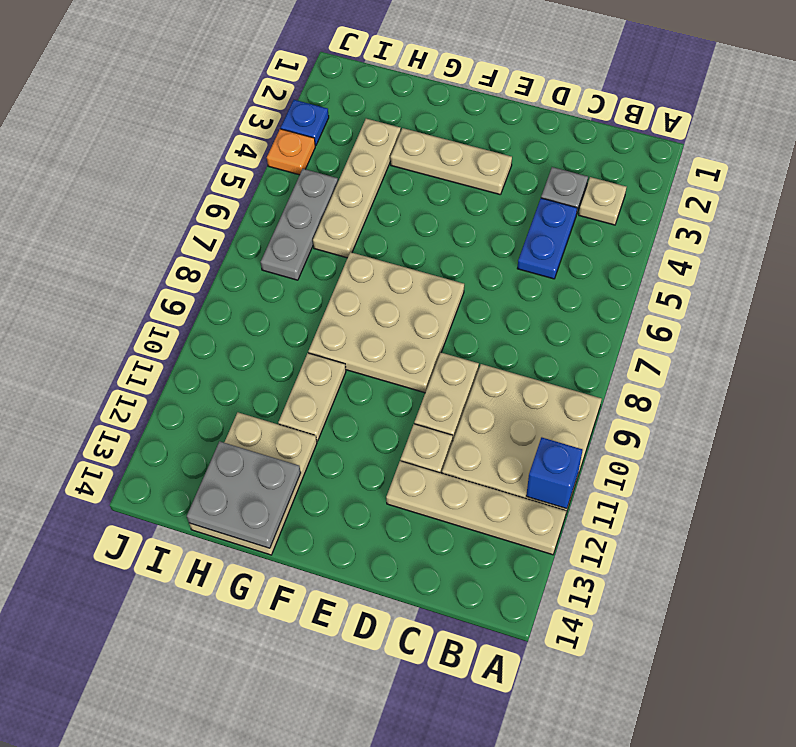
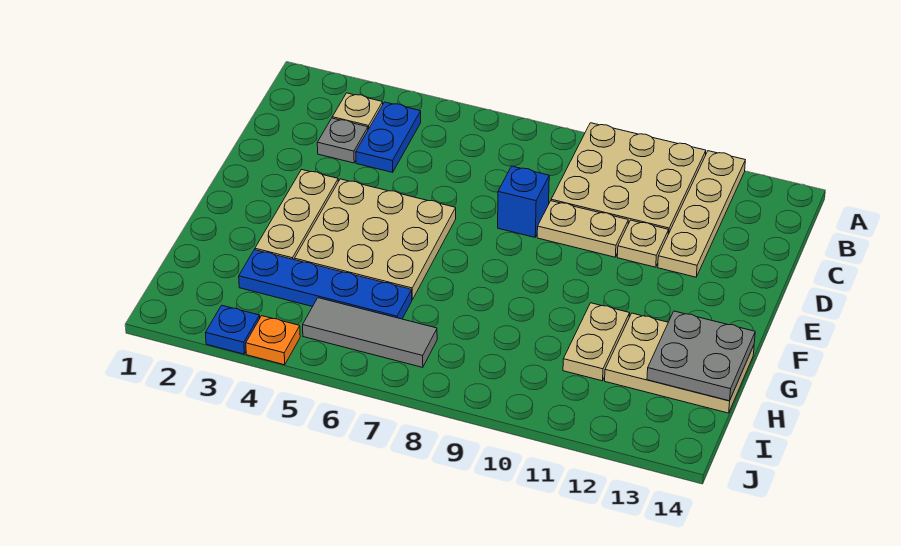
blue 1x1 brick [526,437,582,509] -> blue 1x1 brick moved to [498,166,549,237]
blue 1x2 plate [517,198,577,279] -> blue 1x2 plate turned to [356,102,421,172]
tan 3x3 plate [308,252,464,393] -> tan 3x3 plate moved to [294,179,456,300]
tan 1x2 plate [278,353,346,441] -> tan 1x2 plate turned to [563,303,630,381]
tan 1x4 plate [313,119,401,258] -> blue 1x4 plate [239,250,412,319]
grey 1x3 plate [261,169,338,280] -> grey 1x3 tile [303,298,437,367]

